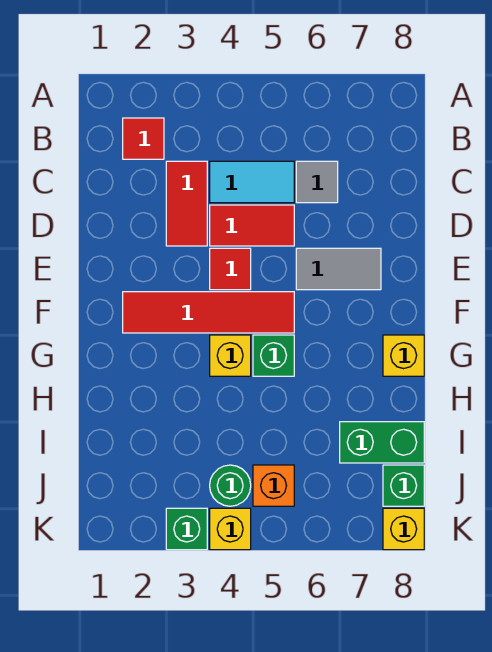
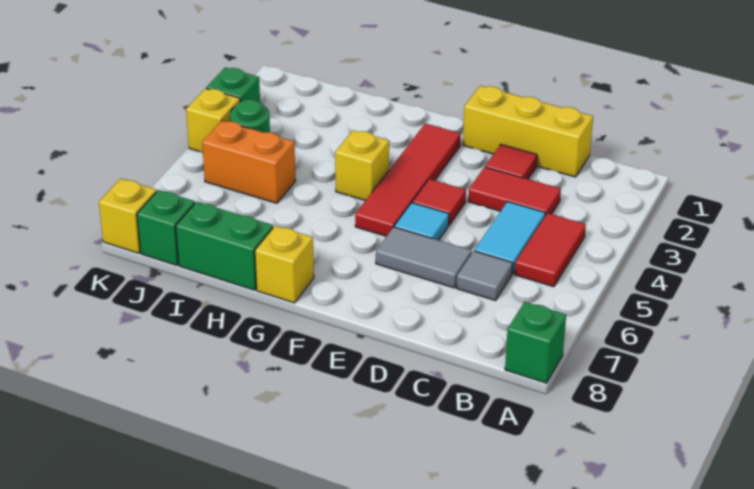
red 1x1 tile [123,118,164,159] -> red 1x1 tile moved to [485,145,537,179]
none -> yellow 1x3 brick [463,86,593,177]
red 1x2 tile [210,205,294,246] -> red 1x2 tile moved to [515,213,586,287]
none -> cyan 1x1 tile [394,203,449,240]
grey 1x2 tile [296,248,381,290] -> grey 1x2 tile turned to [376,227,472,288]
green 1x1 brick [253,335,294,376] -> green 1x1 brick moved to [505,302,566,383]
green 1x2 brick [340,422,424,463] -> green 1x2 brick turned to [176,202,273,290]
orange 1x1 brick [253,465,294,506] -> orange 1x2 brick [202,121,296,203]

